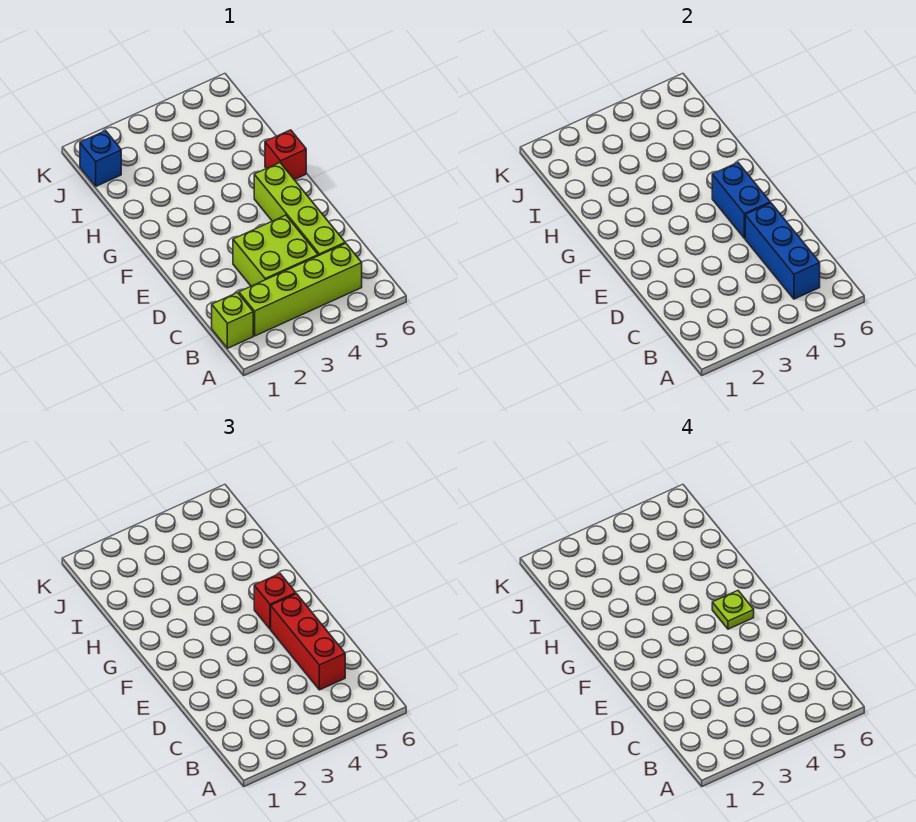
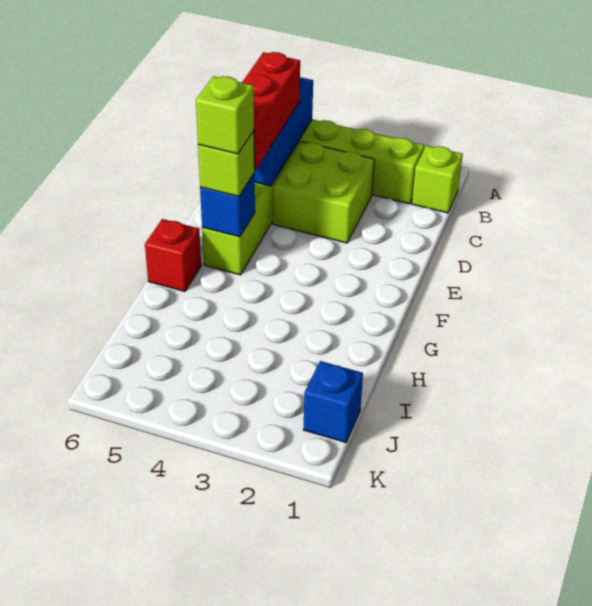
blue 1x2 brick [712,163,770,238] -> blue 1x1 brick [200,173,255,237]
red 1x1 brick [254,574,296,629] -> lime 1x1 brick [198,131,255,197]
lime 1x1 plate [712,591,754,629] -> lime 1x1 brick [196,76,254,154]

